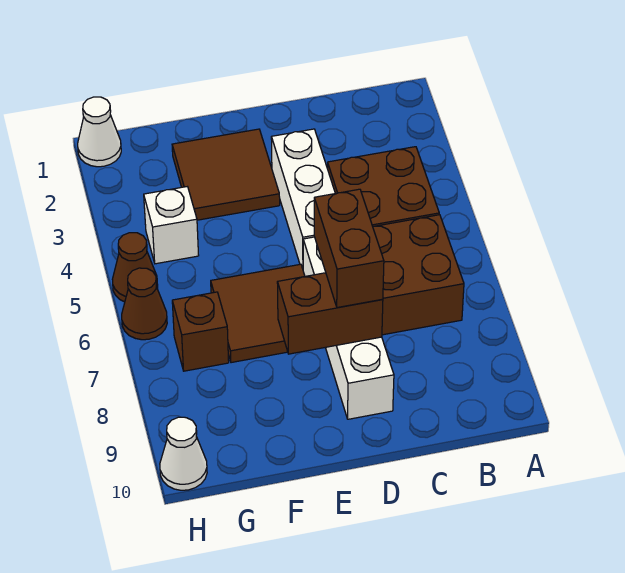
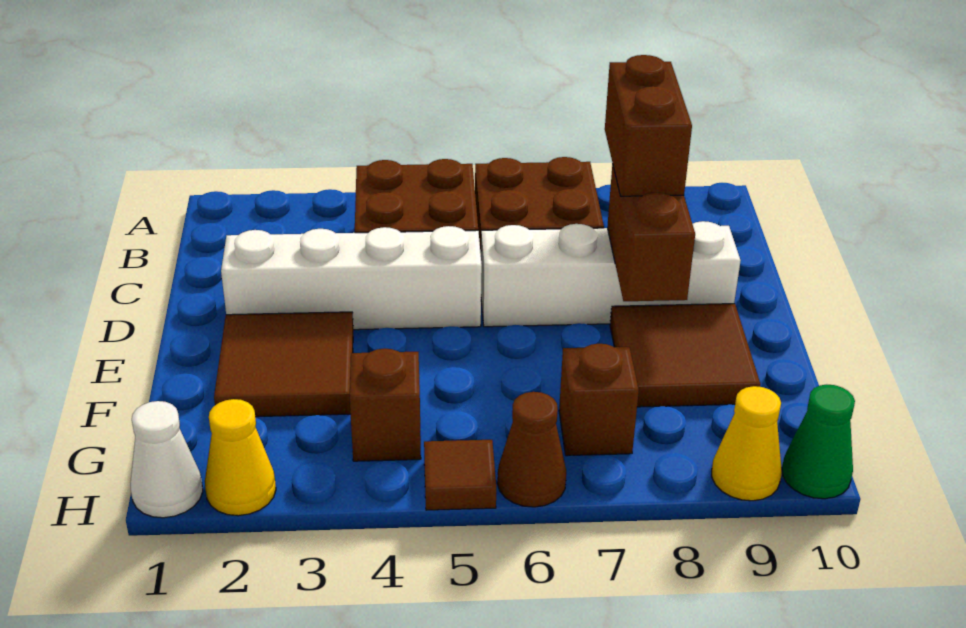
white 1x3 brick [271,129,335,269] -> white 1x4 brick [221,226,482,330]
brown 1x2 brick [314,189,384,308] -> brown 1x2 brick turned to [605,55,692,196]
brown 2x2 tile [211,264,305,363] -> brown 2x2 tile moved to [610,304,760,407]
white 1x1 brick [144,187,199,264] -> brown 1x1 brick [350,348,421,461]
none -> yellow 1x1 cone [205,399,276,516]
brown 1x1 cone [112,233,158,302] -> brown 1x1 tile [424,440,496,510]
none -> yellow 1x1 cone [712,386,782,501]
white 1x1 cone [160,417,207,490] -> green 1x1 cone [782,385,855,499]

